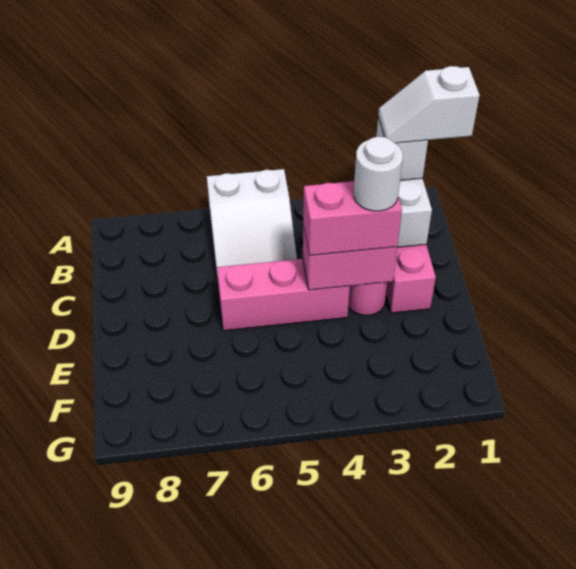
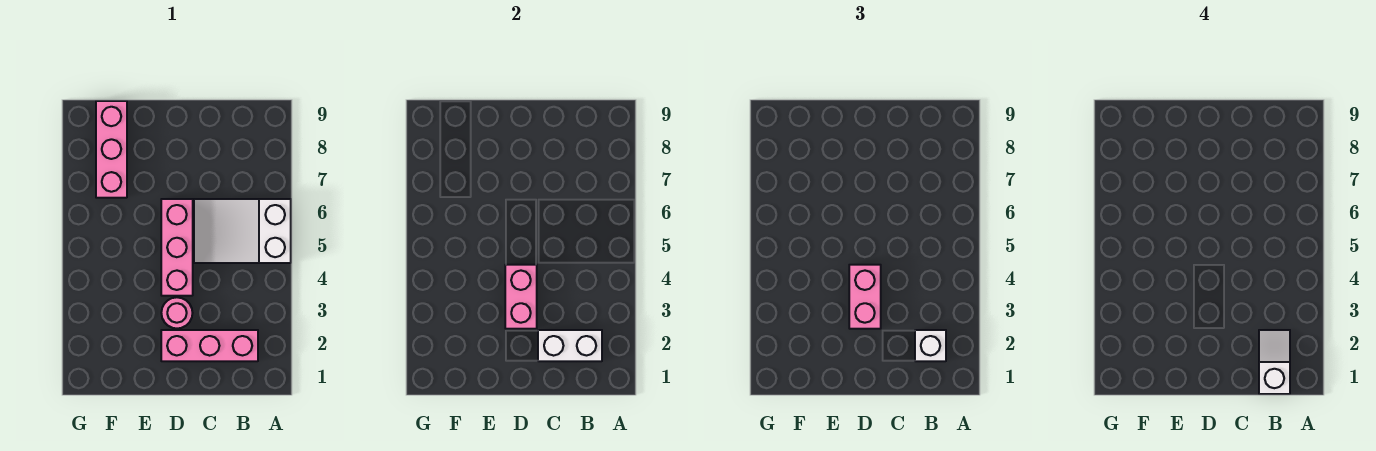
white 1x1 round brick [354,136,403,211] -> none
none -> pink 1x3 brick [96,101,127,198]

